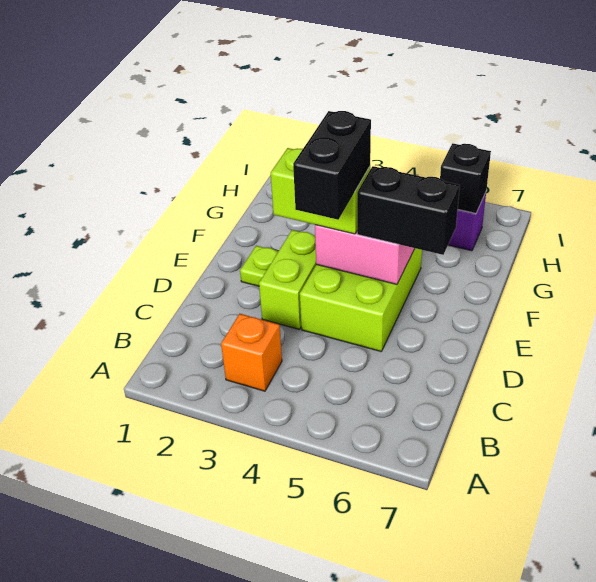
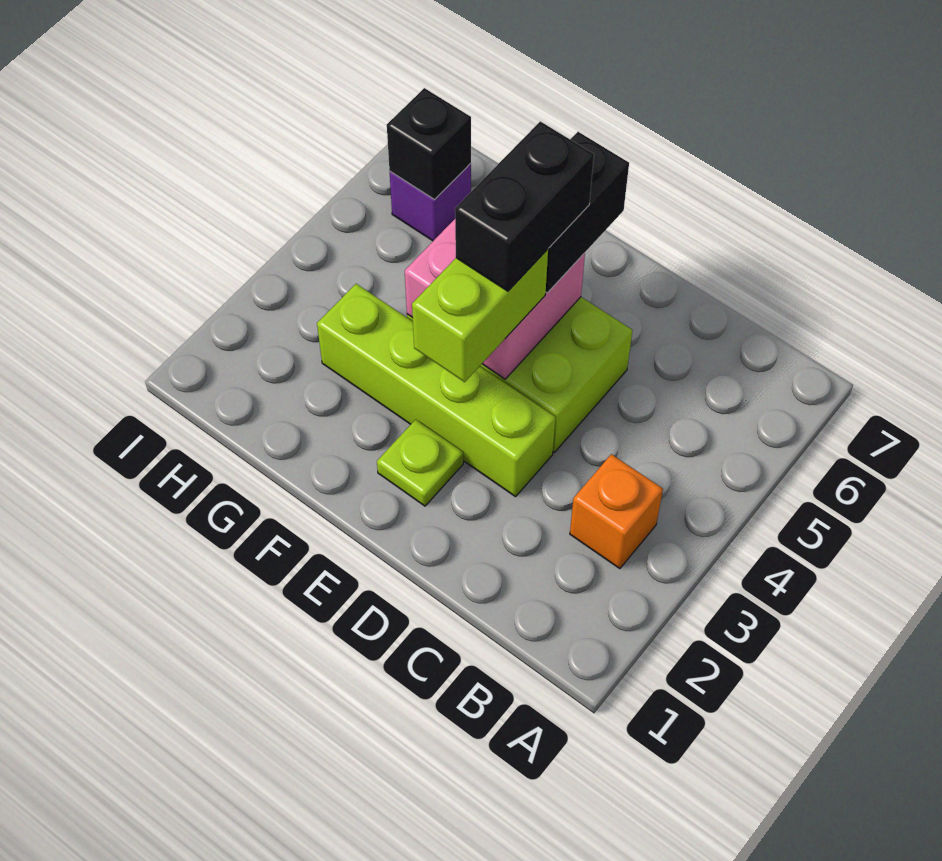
lime 1x2 brick [259,230,316,329] -> lime 1x4 brick [317,284,555,497]
black 1x2 brick [293,111,371,220] -> black 1x2 brick turned to [455,121,594,291]

